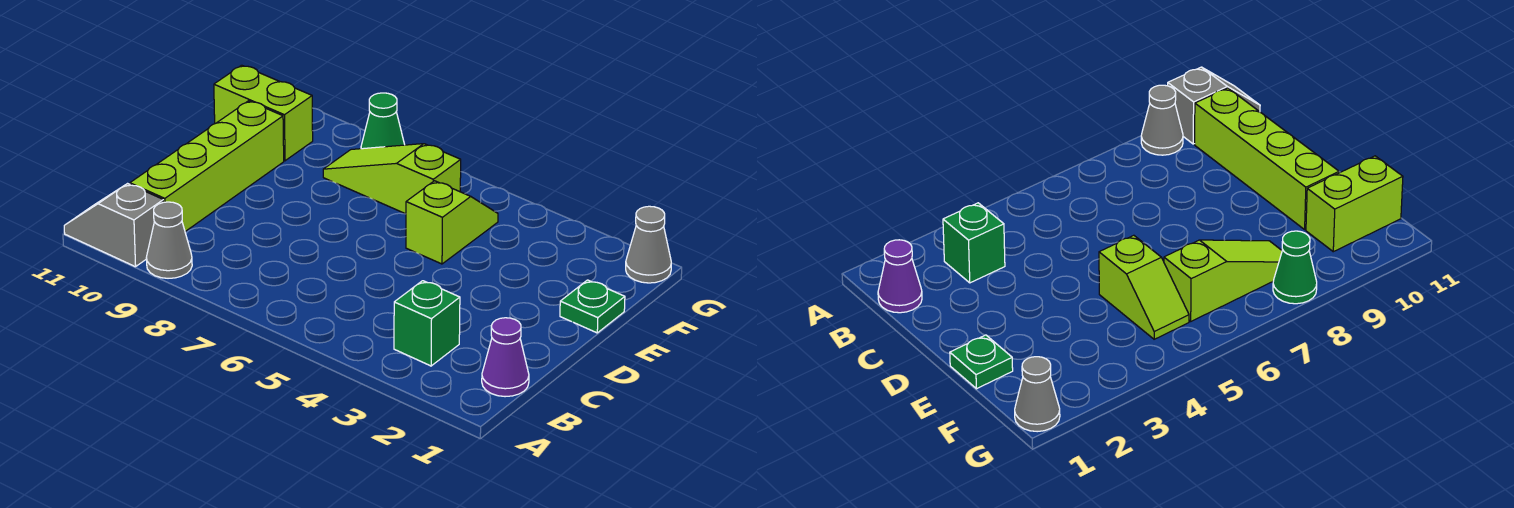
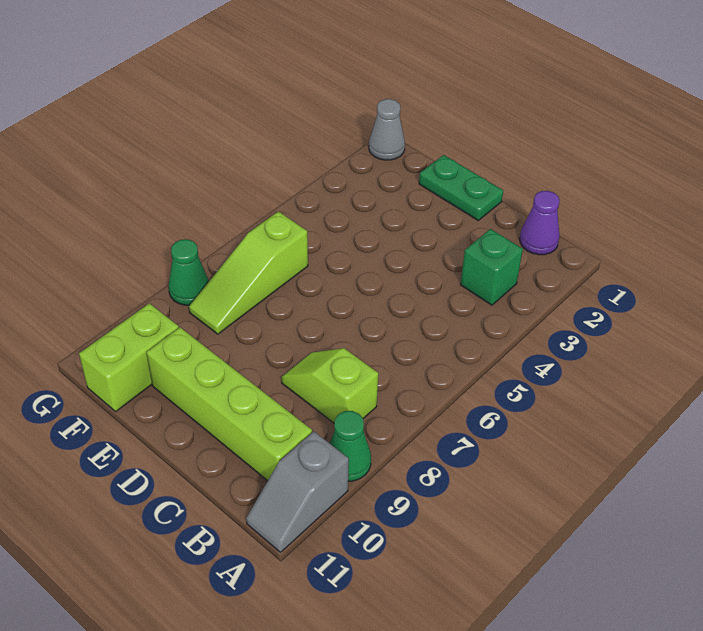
grey 1x1 cone [146,202,192,278] -> green 1x1 cone [330,411,371,481]
green 1x1 plate [560,280,625,333] -> green 1x2 plate [419,155,503,220]
lime 1x2 slope [406,181,498,264] -> lime 1x2 slope moved to [281,348,378,423]

